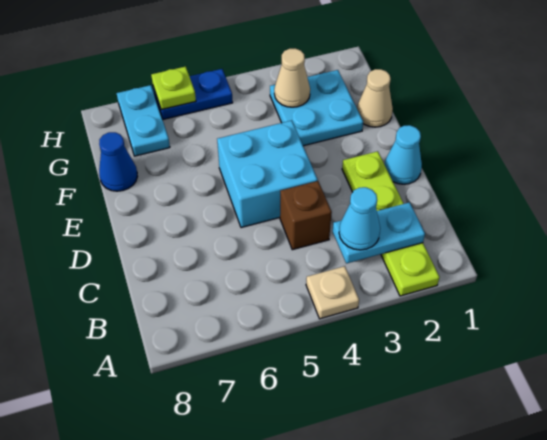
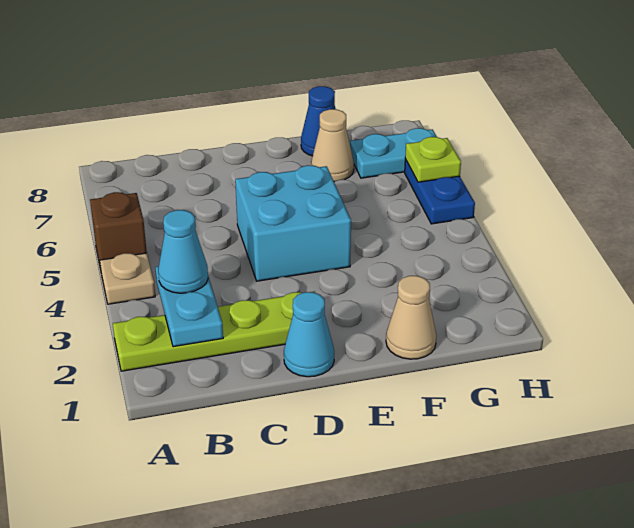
brown 1x1 brick [280,181,332,250] -> brown 1x1 brick moved to [90,192,147,269]
cyan 2x2 plate [270,70,363,146] -> none
tan 1x1 cone [274,48,310,107] -> tan 1x1 cone moved to [311,109,354,182]

